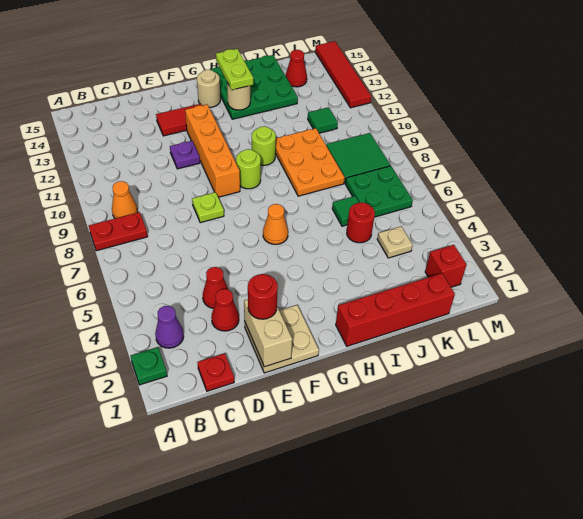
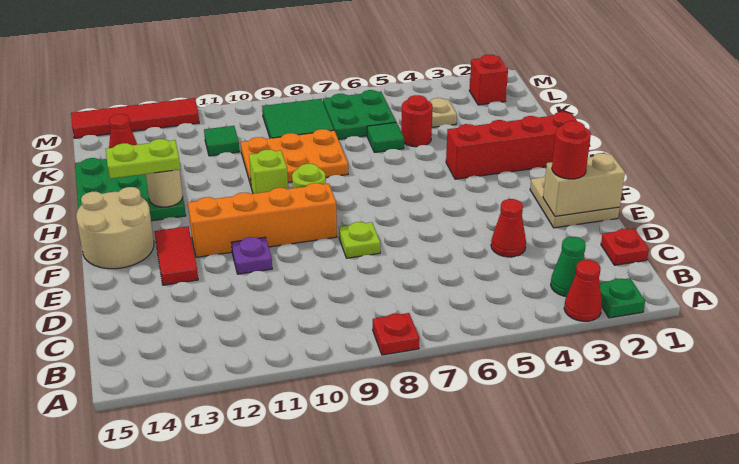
red 1x2 plate [89,212,148,251] -> red 1x1 plate [373,313,419,355]
purple 1x1 cone [155,306,184,348] -> green 1x1 cone [551,237,586,297]
orange 1x1 cone [112,181,138,218] -> none
red 1x1 cone [211,289,239,331] -> red 1x1 cone moved to [564,260,602,321]
orange 1x1 cone [263,204,288,244] -> none
tan 1x1 round brick [197,70,221,107] -> tan 2x2 round brick [76,187,154,269]
red 1x4 brick [336,273,455,346] -> red 1x4 brick turned to [446,112,577,179]
lime 1x1 round brick [252,126,276,165] -> lime 1x1 brick [249,150,288,194]

